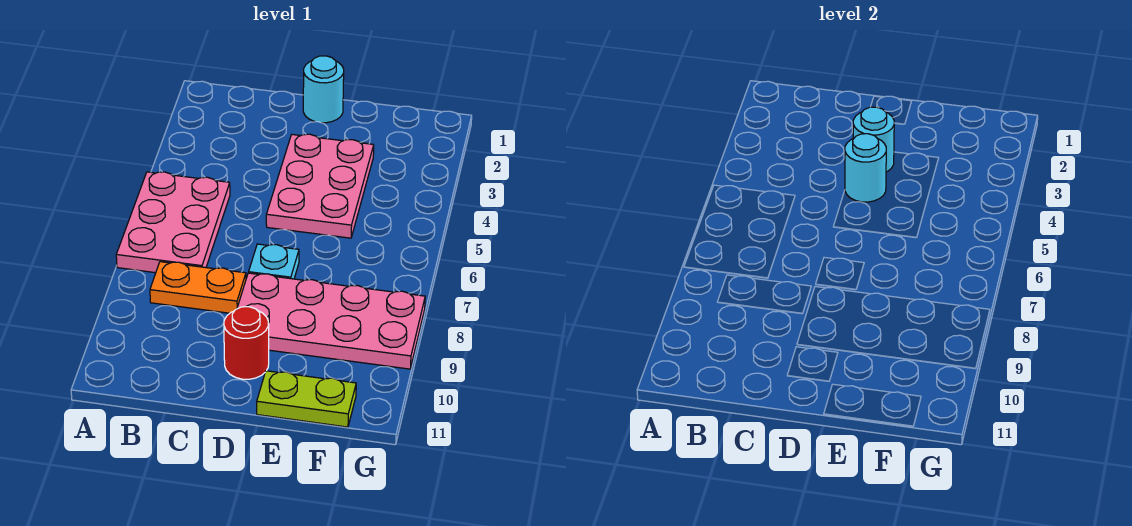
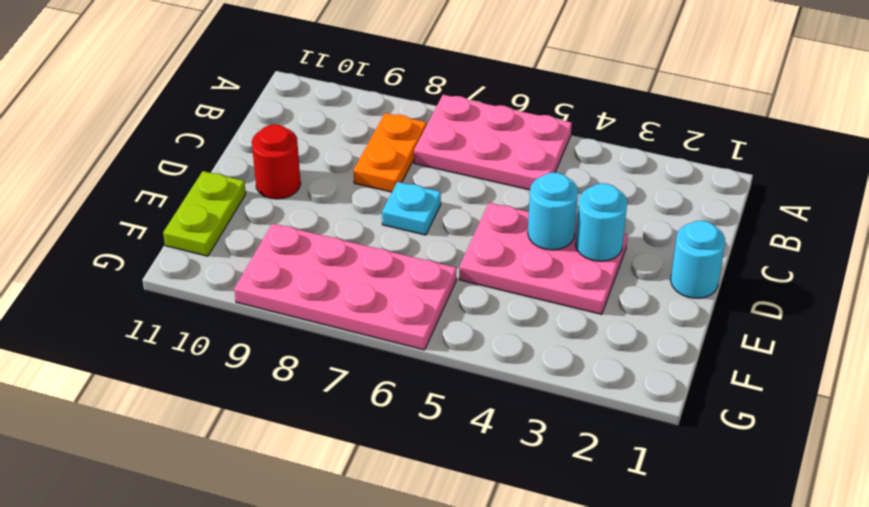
pink 2x4 plate [237,273,425,369] -> pink 2x4 plate turned to [234,223,456,350]

